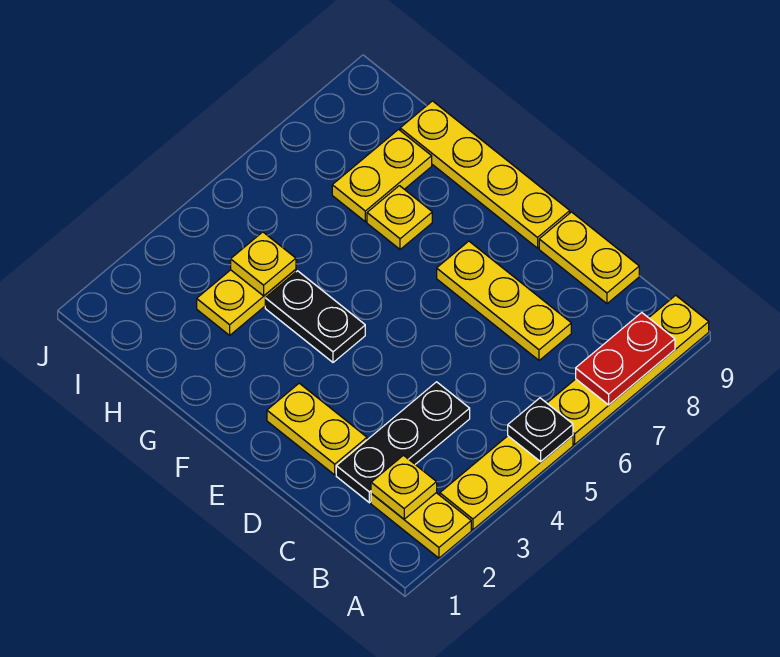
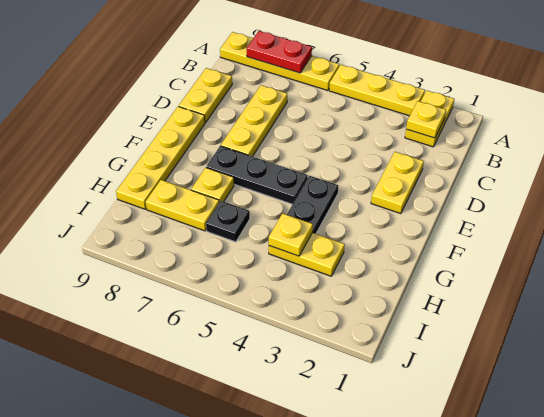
black 1x1 plate [508,398,573,462] -> black 1x1 plate moved to [206,201,250,242]
black 1x3 plate [336,382,470,503] -> black 1x3 plate moved to [206,146,308,204]

